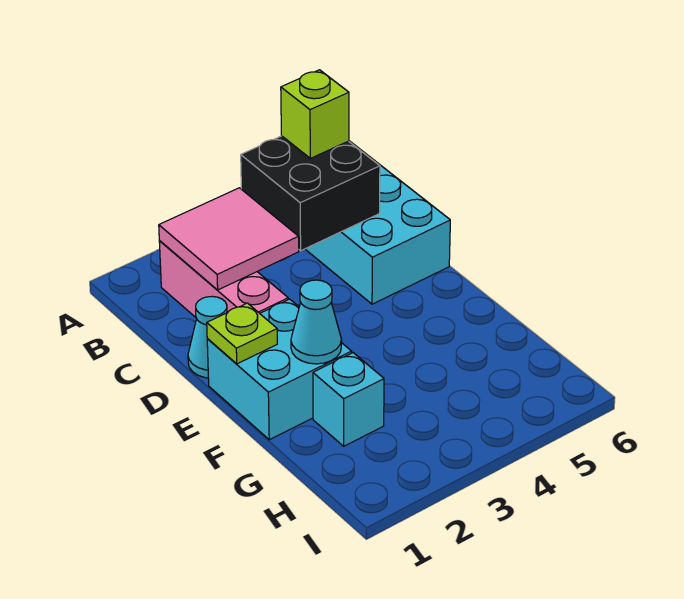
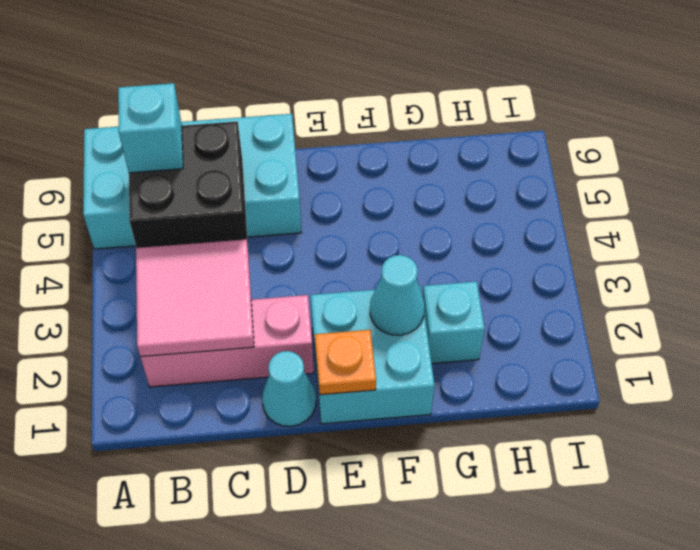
lime 1x1 brick [281,70,349,158] -> cyan 1x1 brick [118,83,183,173]
lime 1x1 plate [207,303,277,364] -> orange 1x1 plate [315,330,376,395]

